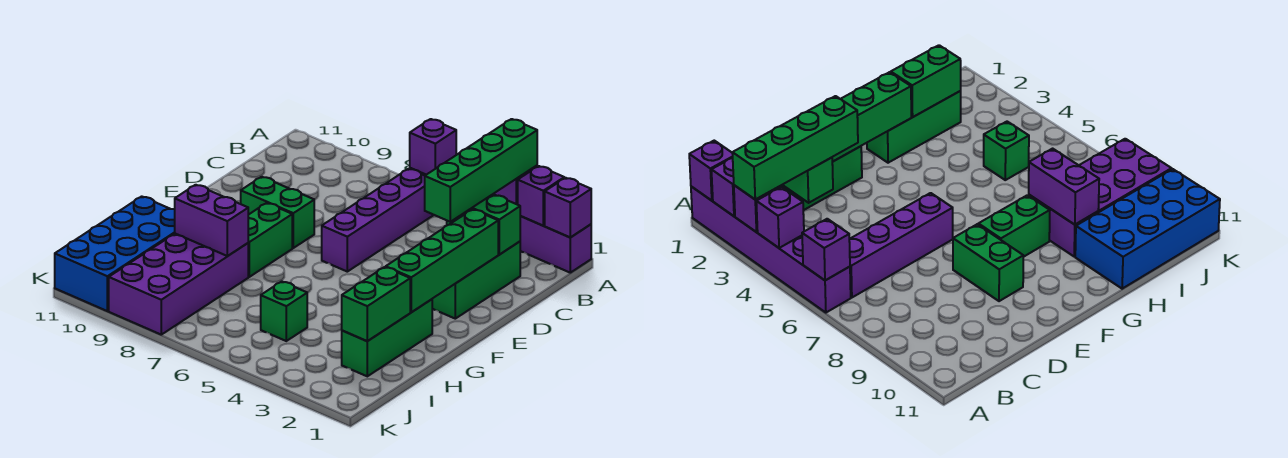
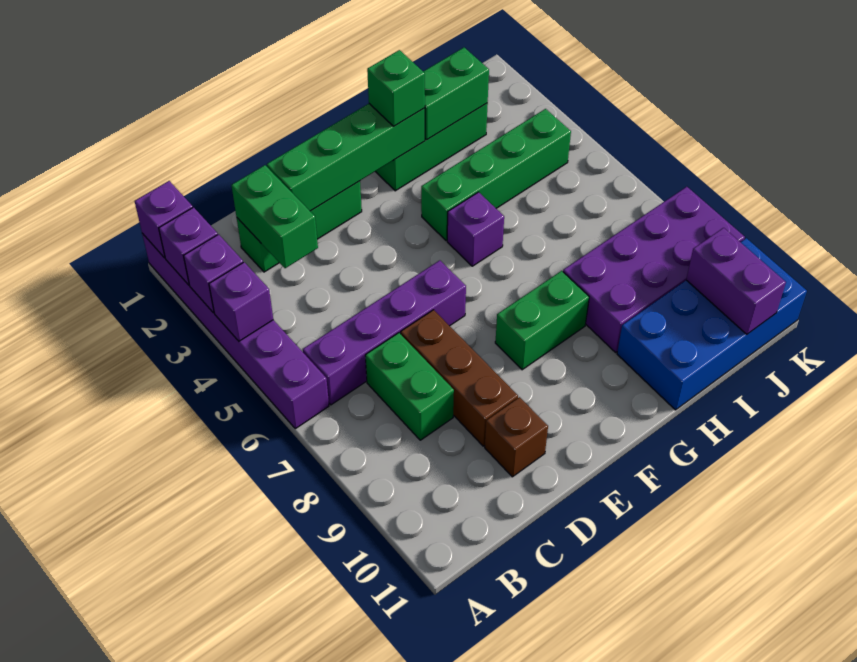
green 1x4 brick [425,119,537,222] -> green 1x4 brick moved to [421,109,571,241]
purple 1x1 brick [410,119,456,175] -> purple 1x1 brick moved to [447,192,504,266]
none -> brown 1x3 brick [401,310,518,446]
none -> brown 1x1 brick [485,397,548,477]
green 1x2 brick [241,177,314,248] -> green 1x2 brick moved to [365,333,454,440]
purple 1x2 brick [175,185,248,256] -> purple 1x2 brick moved to [686,228,786,334]
green 1x1 brick [261,281,307,341] -> green 1x1 brick moved to [367,50,425,126]

